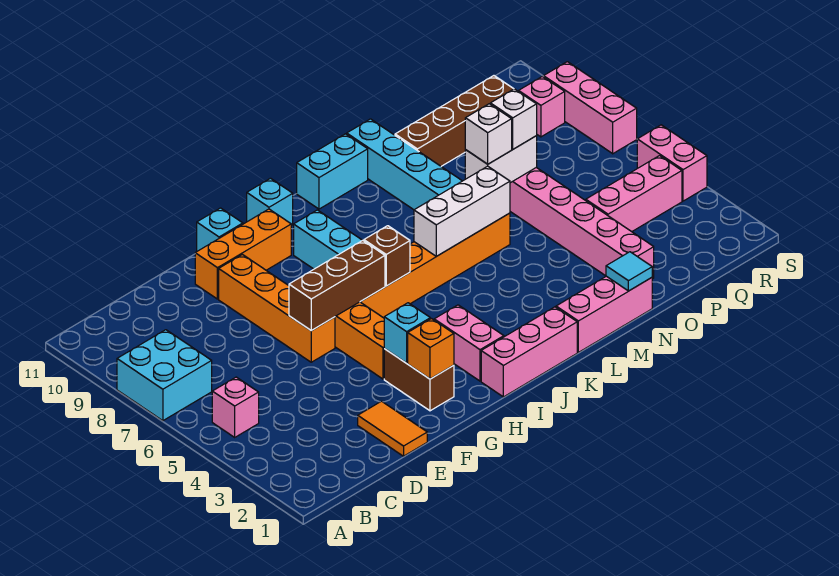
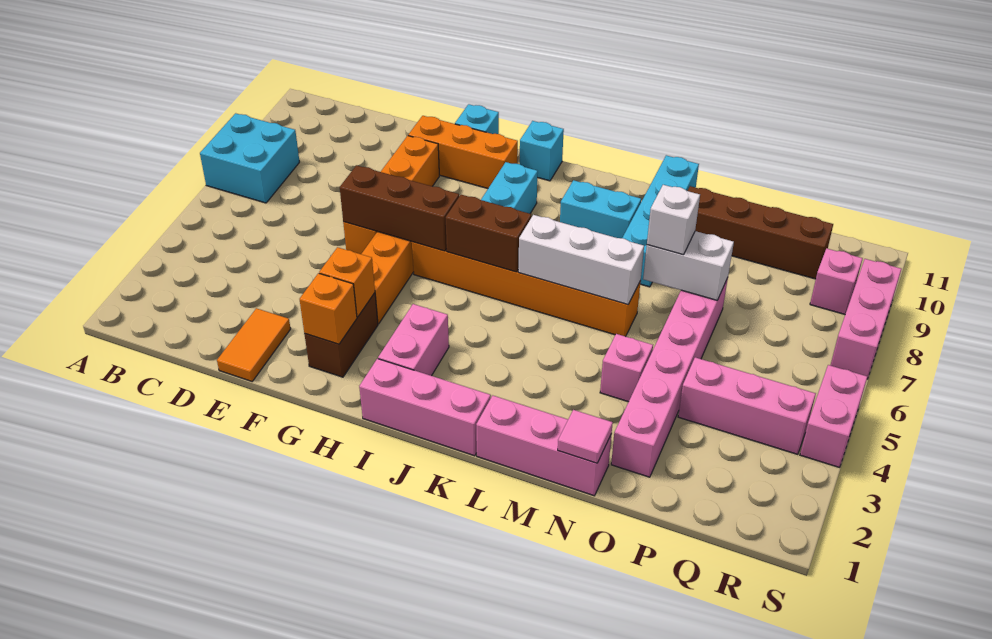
pink 1x1 brick [212,377,259,437] -> pink 1x1 brick moved to [600,334,653,402]
cyan 1x1 brick [384,303,430,363] -> orange 1x1 brick [319,247,375,317]
brown 1x1 brick [364,226,410,286] -> brown 1x2 brick [446,195,531,272]
cyan 1x2 brick [297,134,368,209] -> cyan 1x2 brick moved to [560,180,641,238]
cyan 1x1 tile [606,252,652,291] -> pink 1x1 tile [558,410,613,463]
white 1x1 brick [490,89,537,149] -> none

